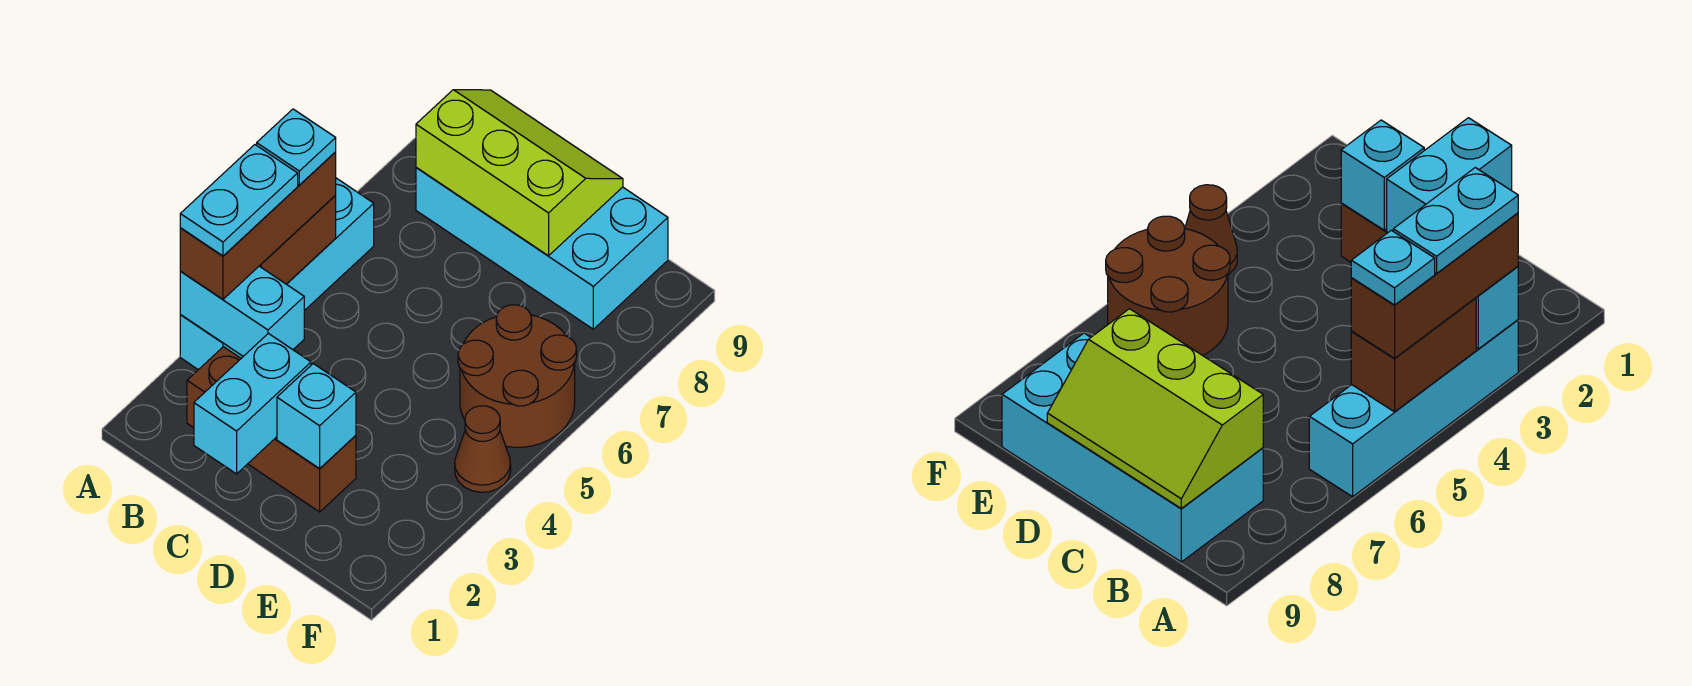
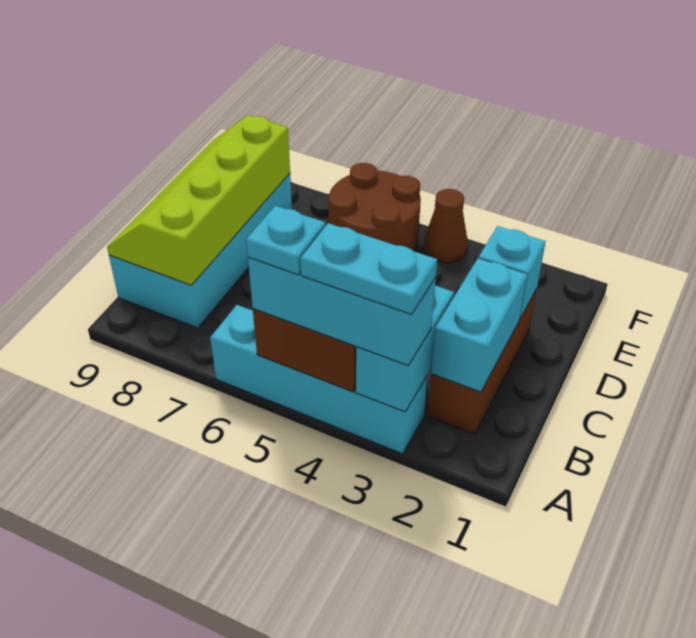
brown 1x3 brick [180,152,336,299] -> cyan 1x3 brick [248,257,436,365]
lime 2x3 slope [416,90,623,256] -> lime 2x4 slope [107,115,290,285]
cyan 1x2 brick [194,333,311,474] -> cyan 1x2 brick turned to [431,259,527,392]

